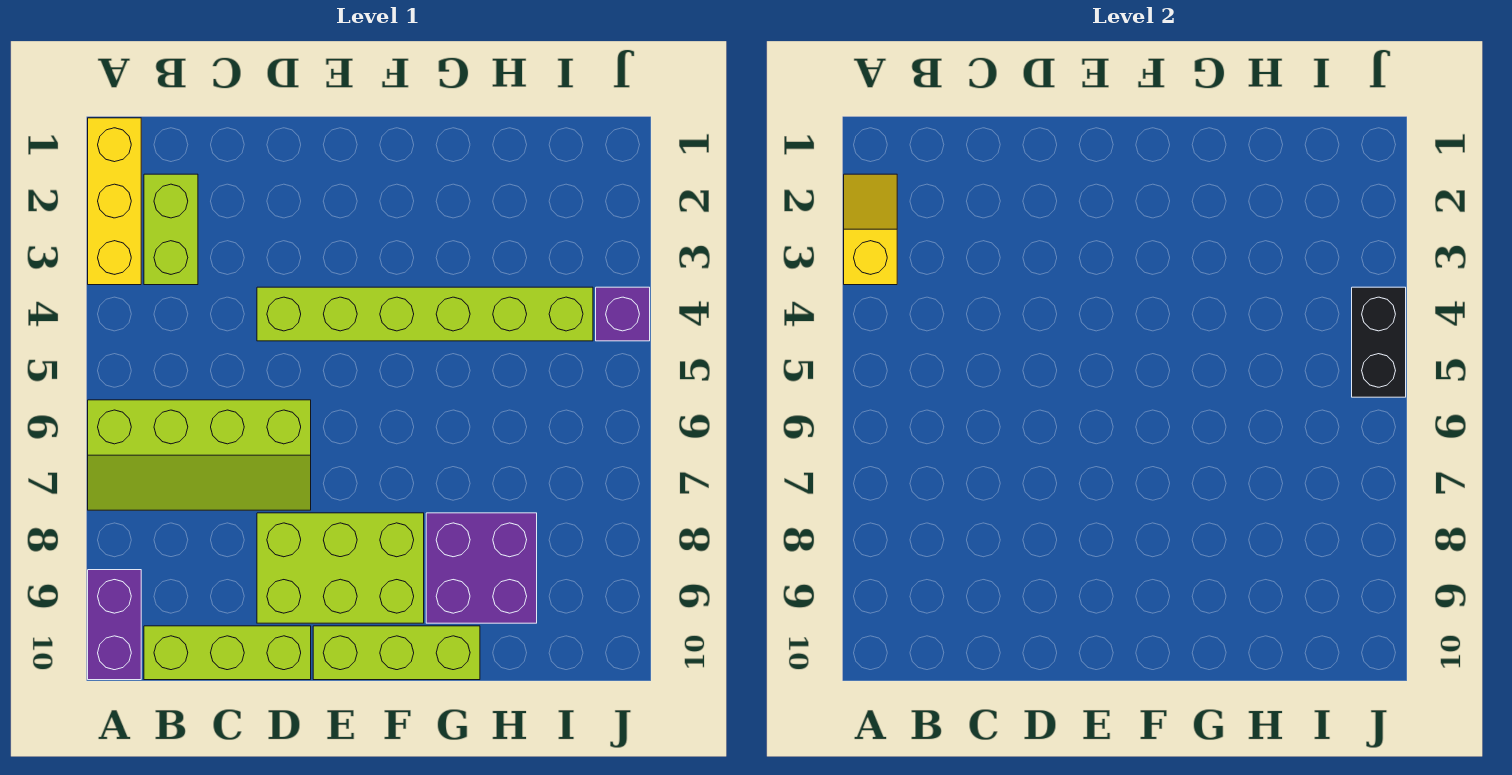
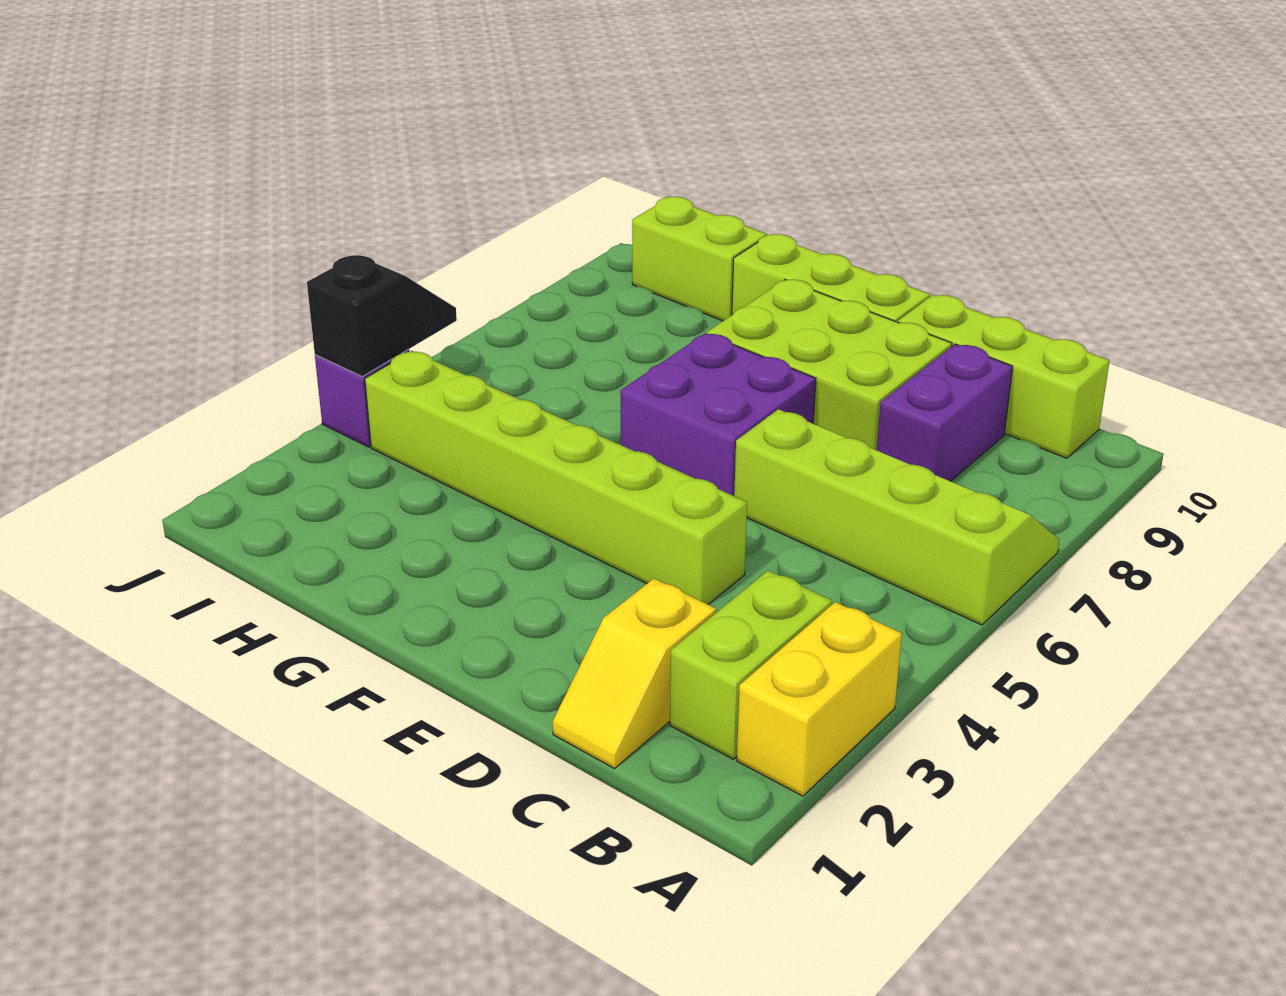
yellow 1x3 brick [88,118,141,285] -> yellow 1x2 brick [737,602,902,796]
yellow 1x2 slope [844,174,897,285] -> yellow 1x2 slope moved to [553,578,716,769]
purple 1x2 brick [88,570,141,680] -> purple 1x2 brick moved to [877,344,1013,481]
purple 2x2 brick [426,513,537,623] -> purple 2x2 brick moved to [620,333,816,496]
none -> lime 1x2 brick [632,197,767,321]
black 1x2 brick [1352,287,1406,397] -> black 1x2 slope [307,255,457,376]

